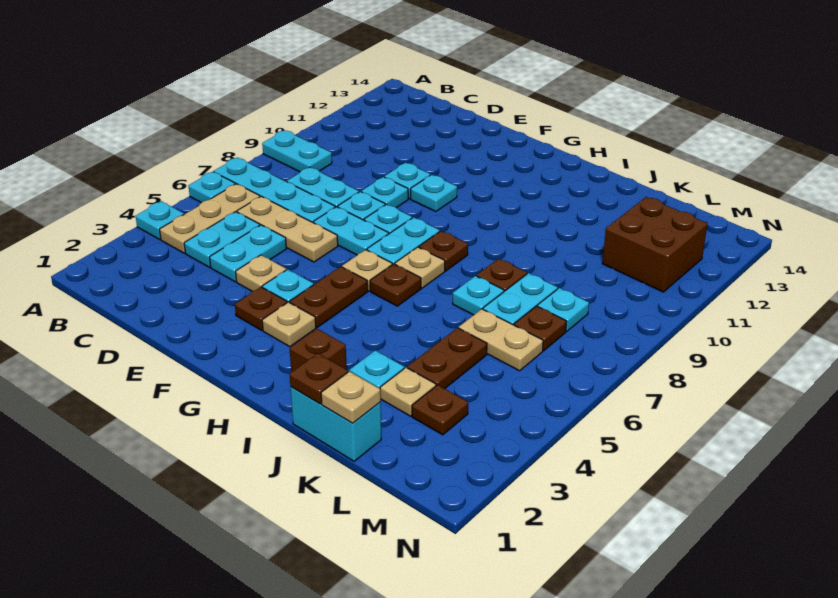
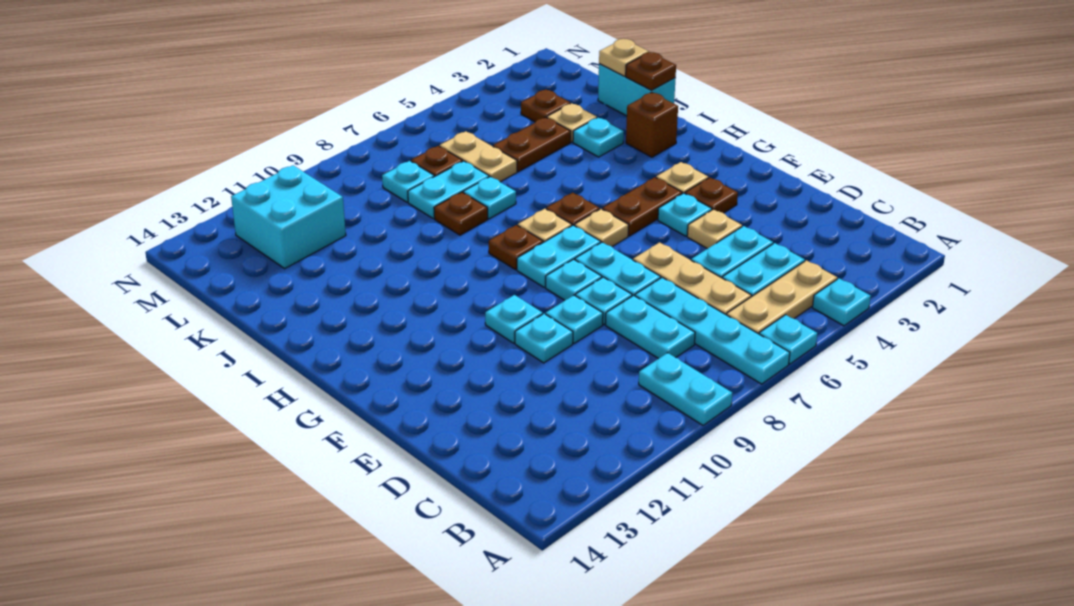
brown 2x2 brick [602,197,707,292] -> cyan 2x2 brick [231,165,346,268]

